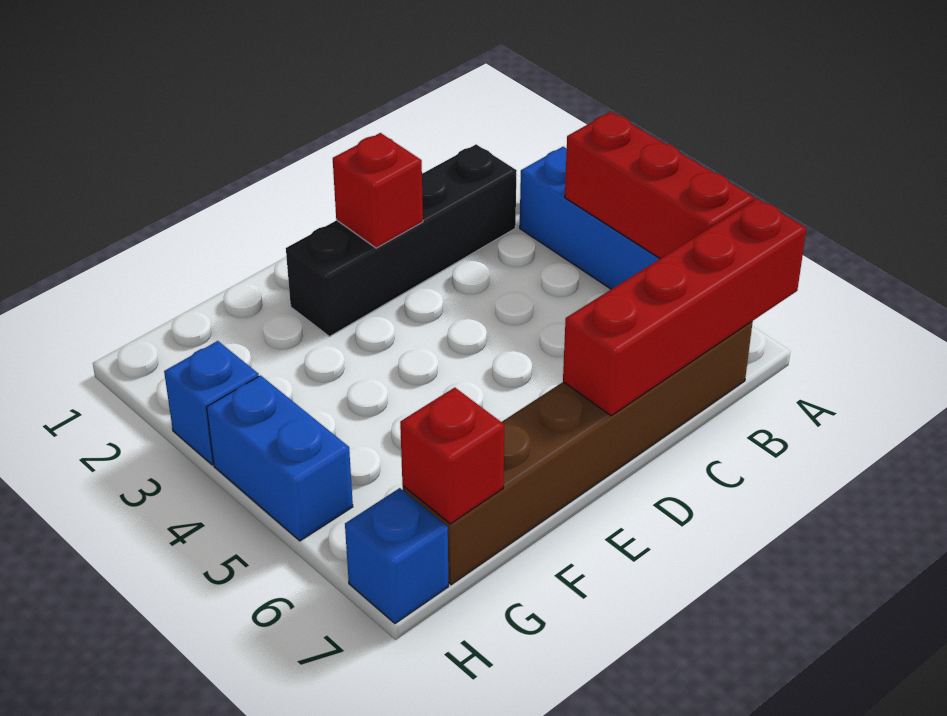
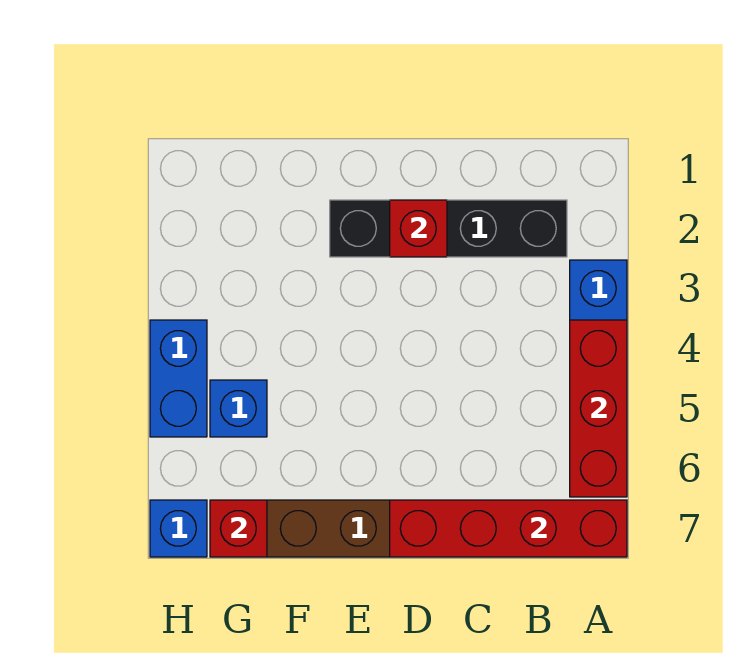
blue 1x1 brick [164,341,259,465] -> blue 1x1 brick moved to [210,380,267,437]

